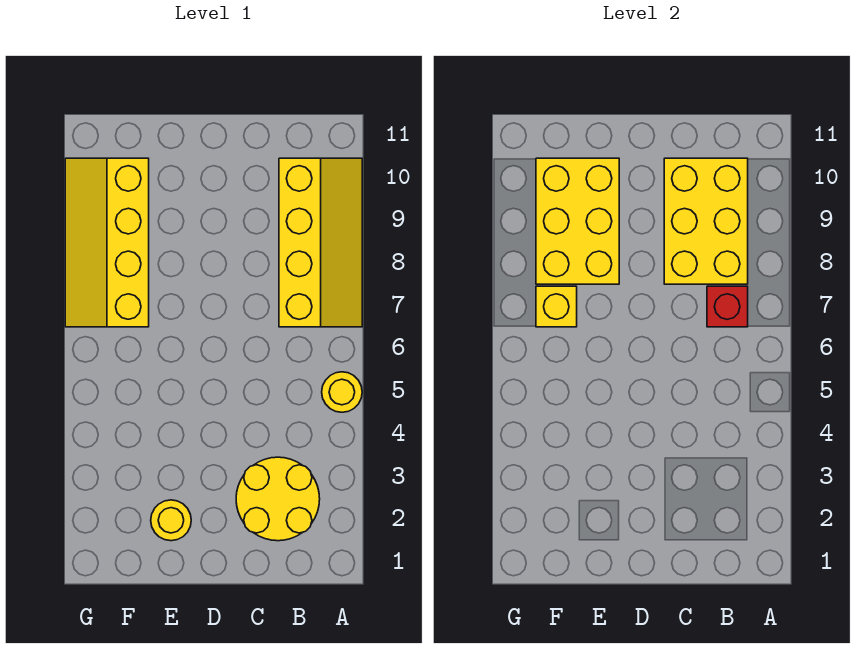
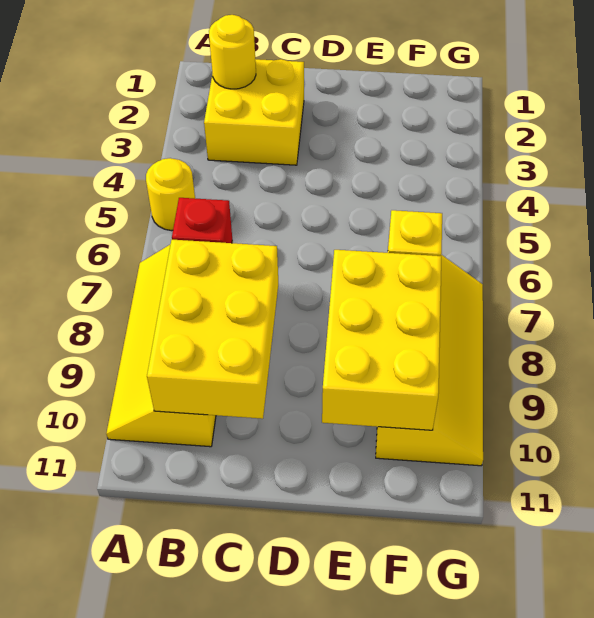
yellow 2x2 round brick [236,457,320,541] -> yellow 2x2 brick [204,59,304,165]
yellow 1x1 round brick [151,500,191,541] -> yellow 1x1 round brick moved to [209,15,256,89]

